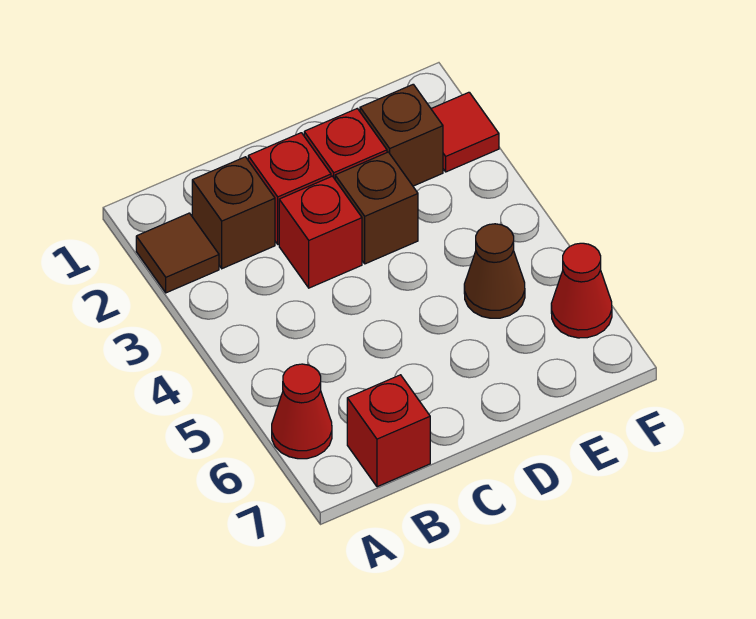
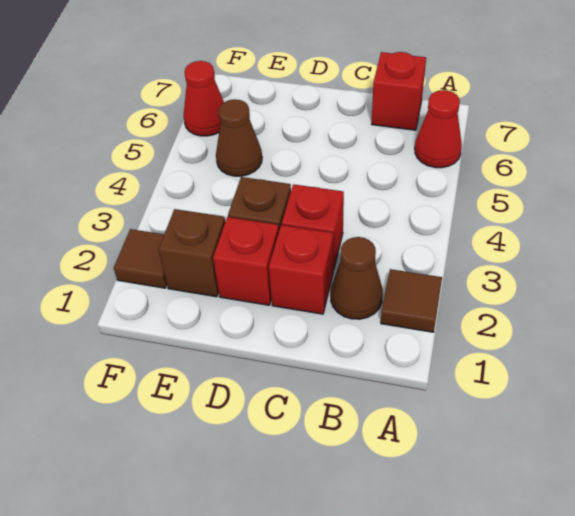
brown 1x1 brick [192,157,275,269] -> brown 1x1 cone [331,237,383,319]
red 1x1 tile [431,92,499,172] -> brown 1x1 tile [114,229,167,288]

